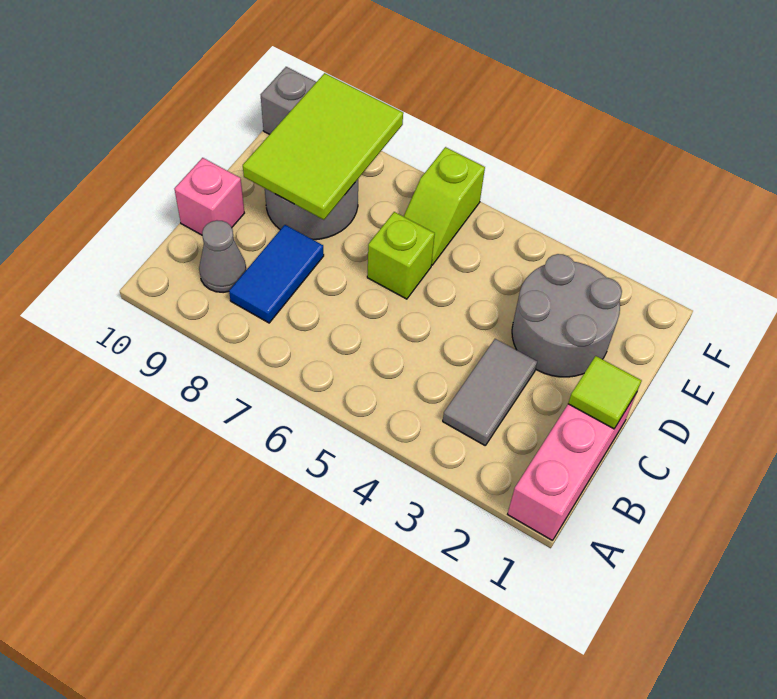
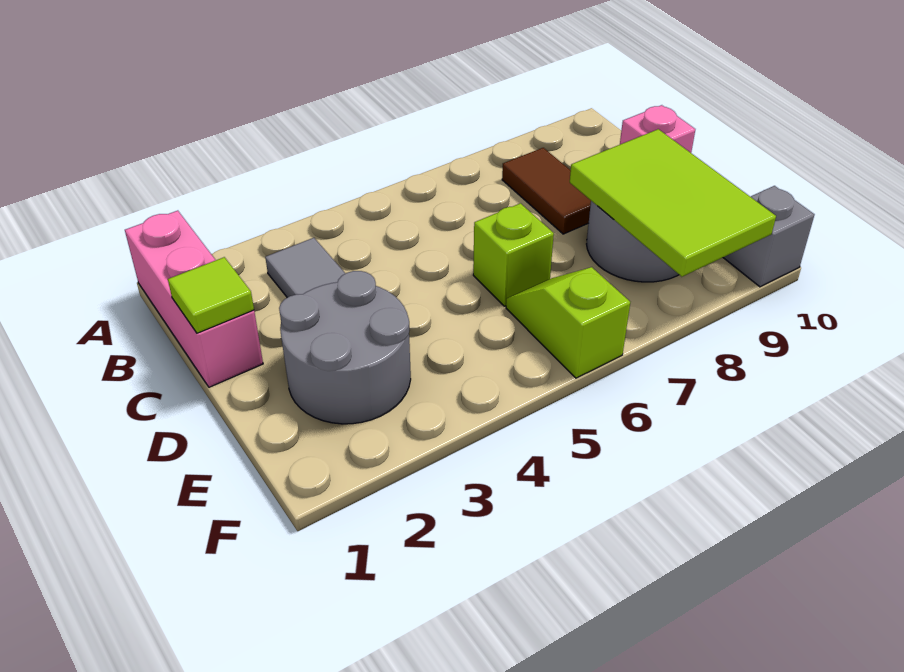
blue 1x2 tile [229,225,324,323] -> brown 1x2 tile [502,148,591,234]
grey 1x1 cone [199,220,246,293] -> none

